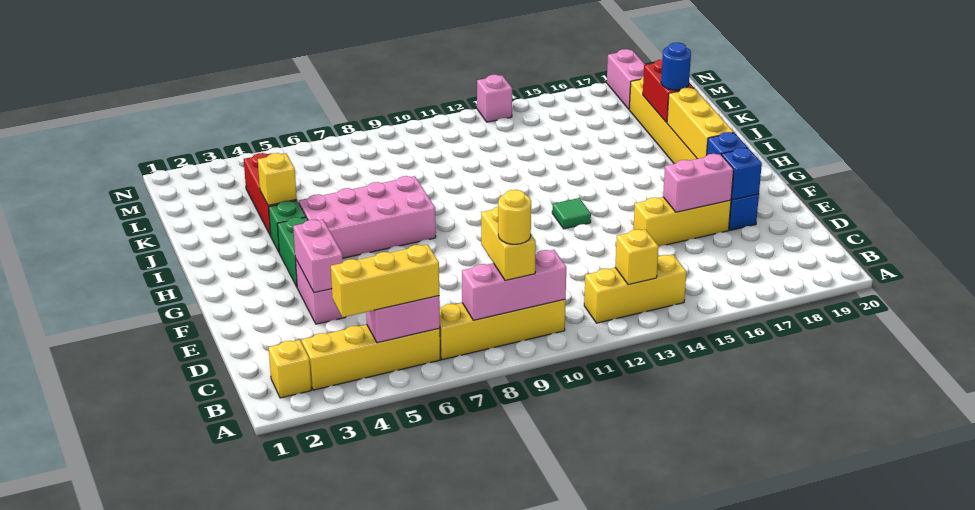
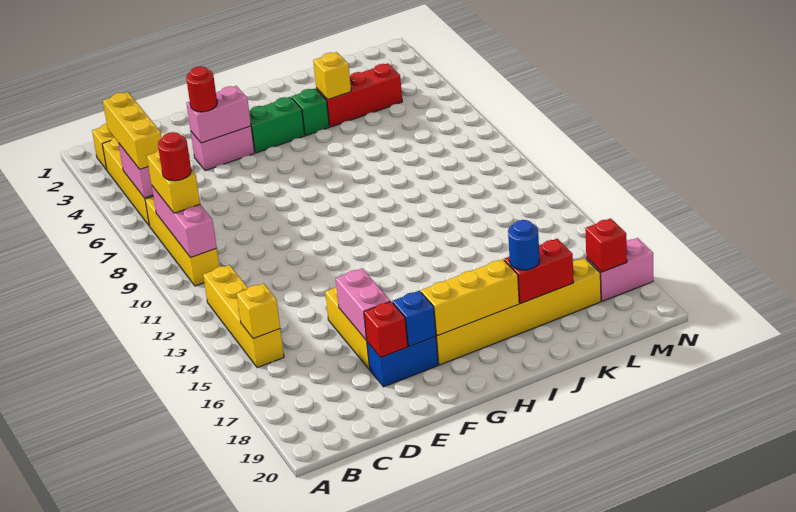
yellow 1x2 brick [481,207,536,281] -> yellow 1x2 brick turned to [147,150,200,213]
yellow 1x1 round brick [498,190,531,244] -> red 1x1 round brick [158,132,191,181]
yellow 1x3 brick [584,255,686,323] -> yellow 1x4 brick [203,265,284,368]
yellow 1x1 brick [615,229,659,285] -> yellow 1x1 brick moved to [237,283,280,339]
none -> red 1x1 round brick [186,66,217,112]
blue 1x1 brick [722,148,762,200] -> red 1x1 brick [364,301,408,357]
green 1x1 tile [552,198,591,229] -> none
pink 2x4 brick [299,176,436,258] -> none
none -> red 1x1 brick [585,218,627,272]
pink 1x1 brick [477,75,512,122] -> none

